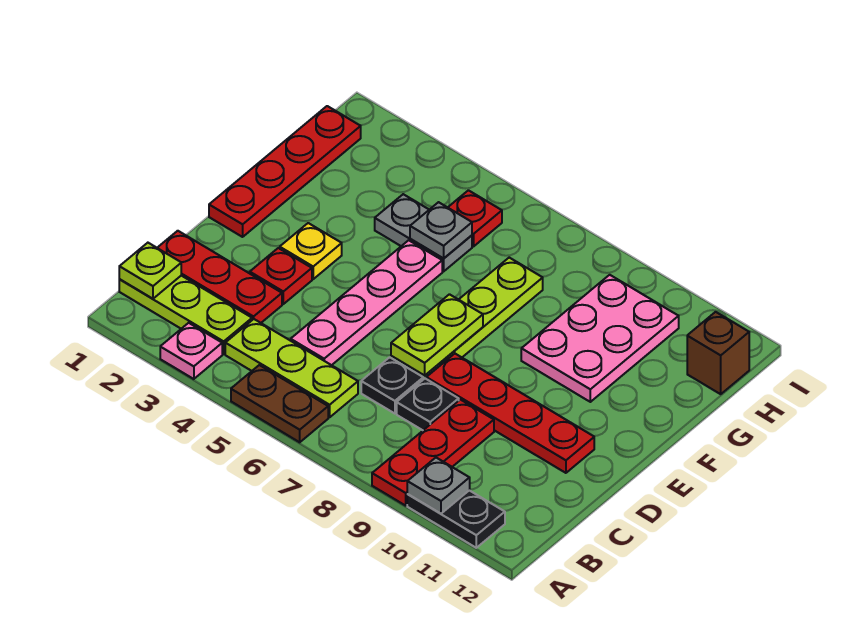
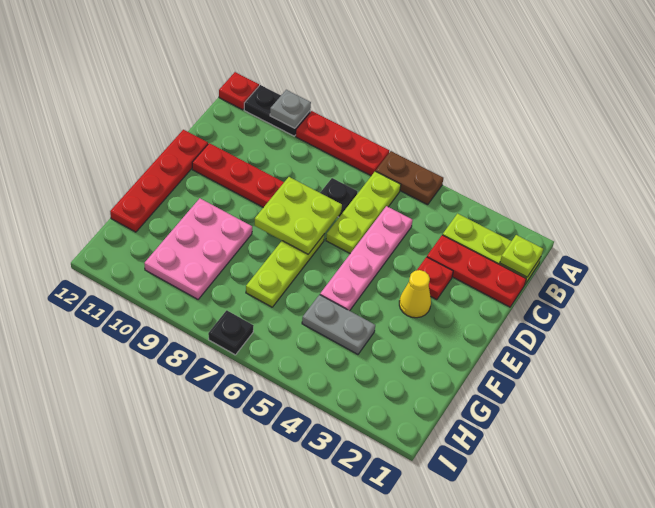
pink 1x1 plate [160,323,222,379] -> none
red 1x3 plate [372,400,494,506] -> red 1x3 plate turned to [296,111,389,176]
lime 1x3 plate [225,319,358,417] -> lime 1x3 plate turned to [326,171,401,253]
black 1x1 plate [397,379,459,430] -> black 1x1 plate moved to [208,310,254,355]
lime 1x2 plate [391,294,483,375] -> lime 2x2 plate [255,177,342,254]
red 1x4 plate [209,106,361,237] -> red 1x4 plate moved to [110,130,208,232]
yellow 1x1 plate [280,223,342,279] -> yellow 1x1 cone [399,270,431,318]
grey 1x1 plate [410,202,472,258] -> none
red 1x1 plate [448,190,502,247] -> red 1x1 plate moved to [219,72,259,110]
brown 1x1 brick [687,312,749,394] -> none

